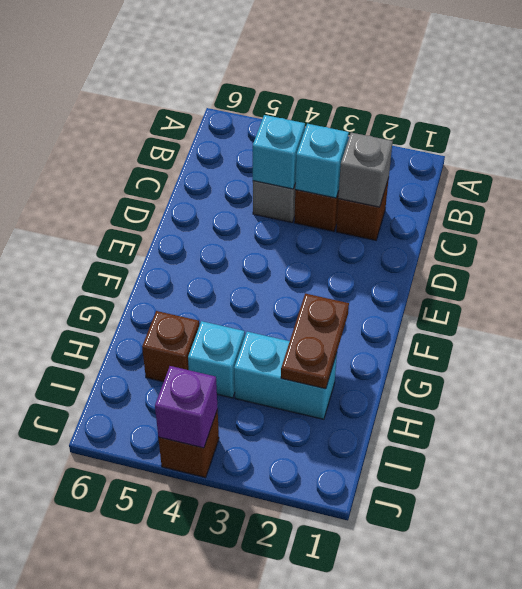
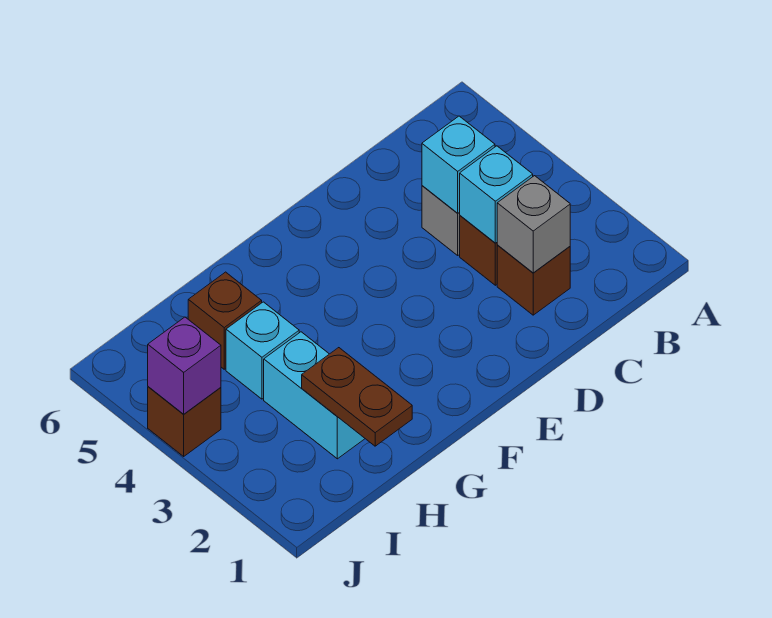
brown 1x2 plate [281,294,349,389] -> brown 1x2 plate turned to [302,348,412,446]

